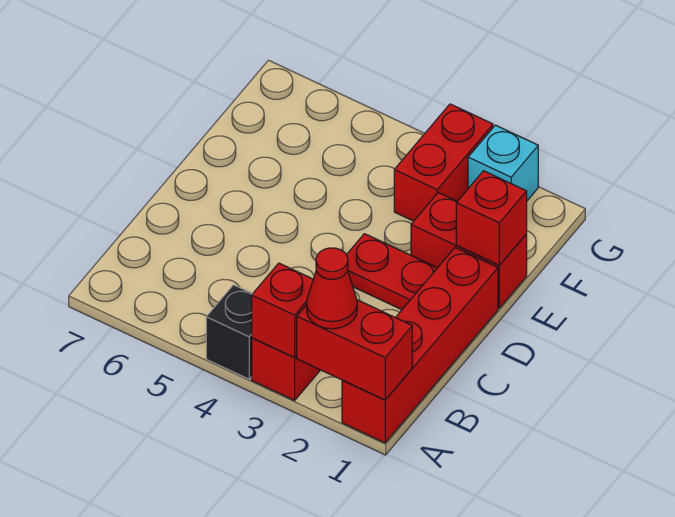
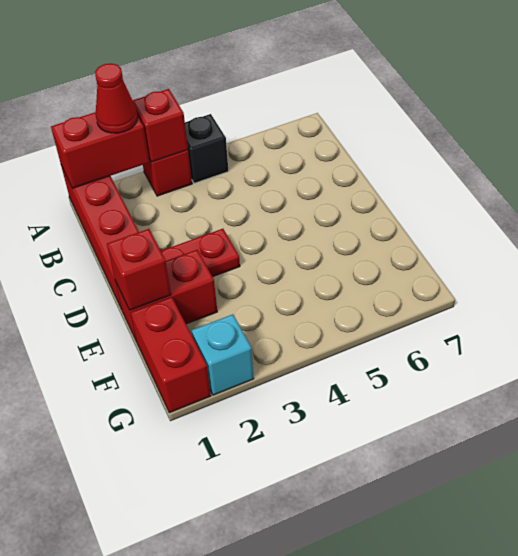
red 1x2 brick [394,104,493,221] -> red 1x2 brick moved to [131,297,211,413]

